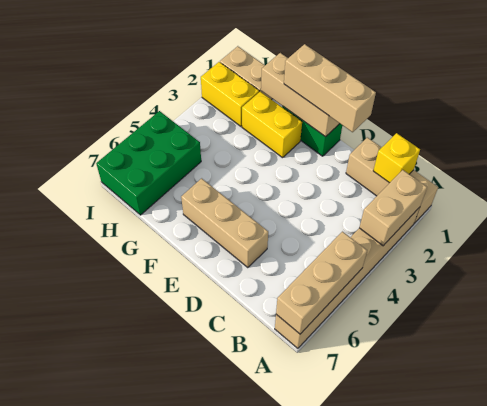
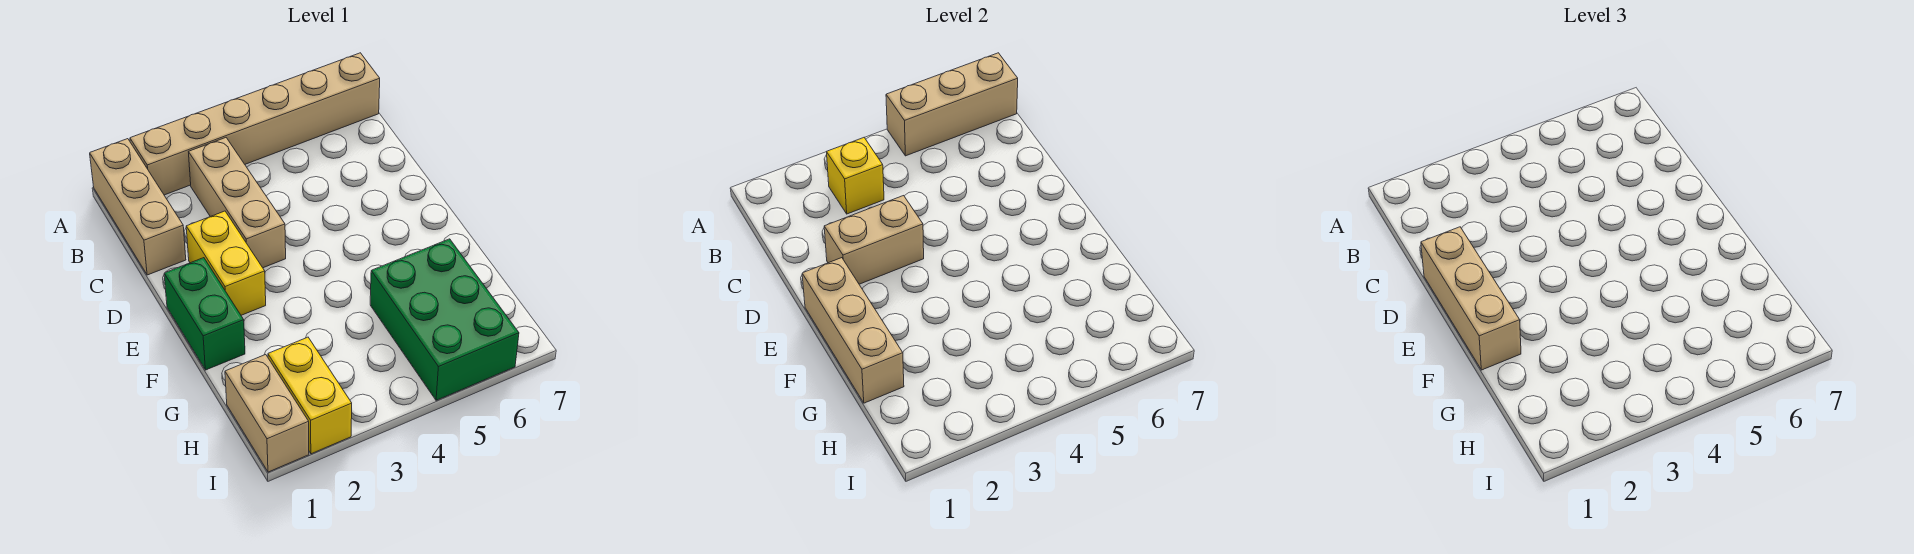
tan 1x2 brick [359,170,427,246] -> tan 1x2 brick moved to [824,196,924,284]
yellow 1x1 brick [373,133,420,183] -> yellow 1x1 brick moved to [827,138,884,214]
tan 1x3 brick [181,178,268,268] -> tan 1x3 brick moved to [189,138,286,268]
yellow 1x2 brick [242,92,302,158] -> yellow 1x2 brick moved to [186,211,266,315]
green 2x3 brick [96,111,201,215] -> green 2x3 brick turned to [370,239,519,400]

